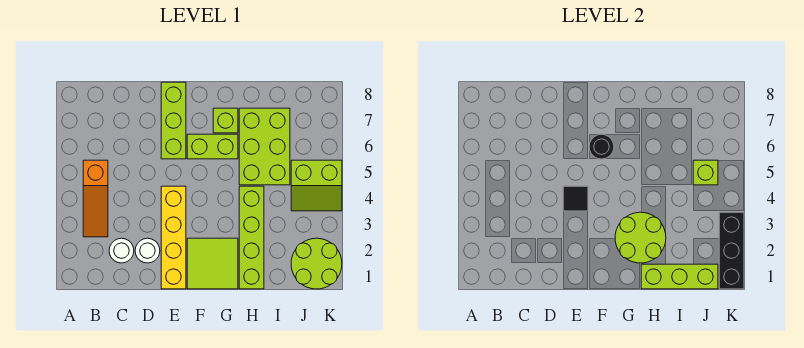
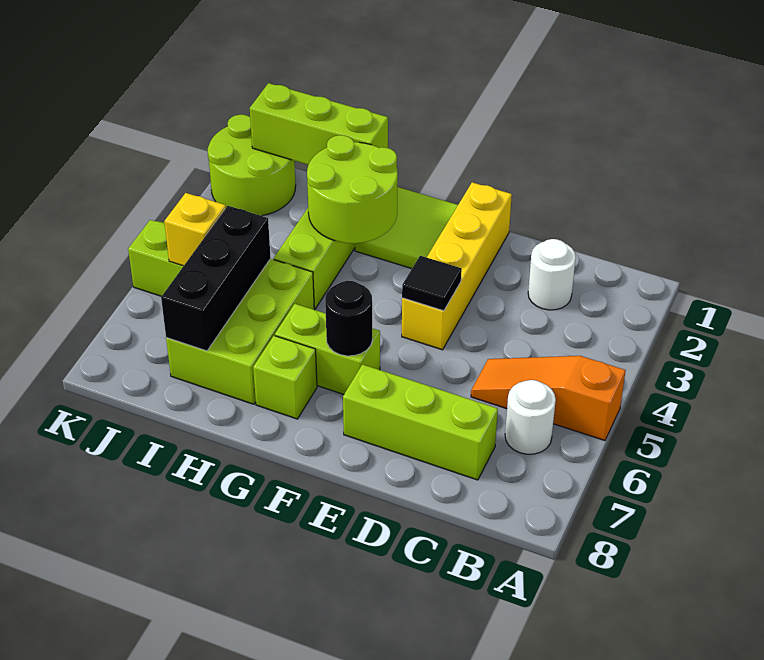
orange 1x3 slope [83,160,108,237] -> orange 1x3 slope turned to [471,356,626,440]
white 1x1 round brick [135,238,160,263] -> white 1x1 round brick moved to [505,380,556,454]
lime 1x3 brick [161,82,186,159] -> lime 1x3 brick turned to [343,364,498,480]
lime 1x1 brick [693,160,718,185] -> yellow 1x1 brick [164,193,226,266]
black 1x3 brick [719,212,744,289] -> black 1x3 brick moved to [161,206,271,351]

